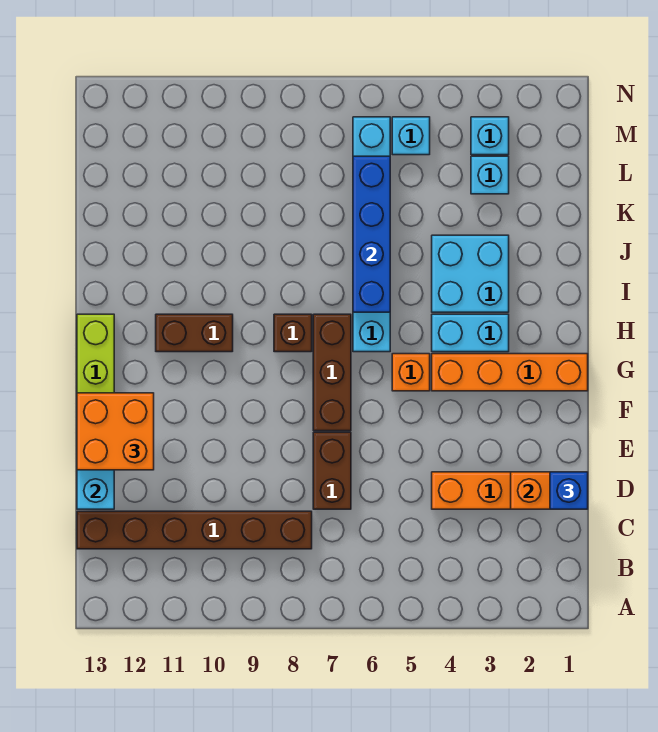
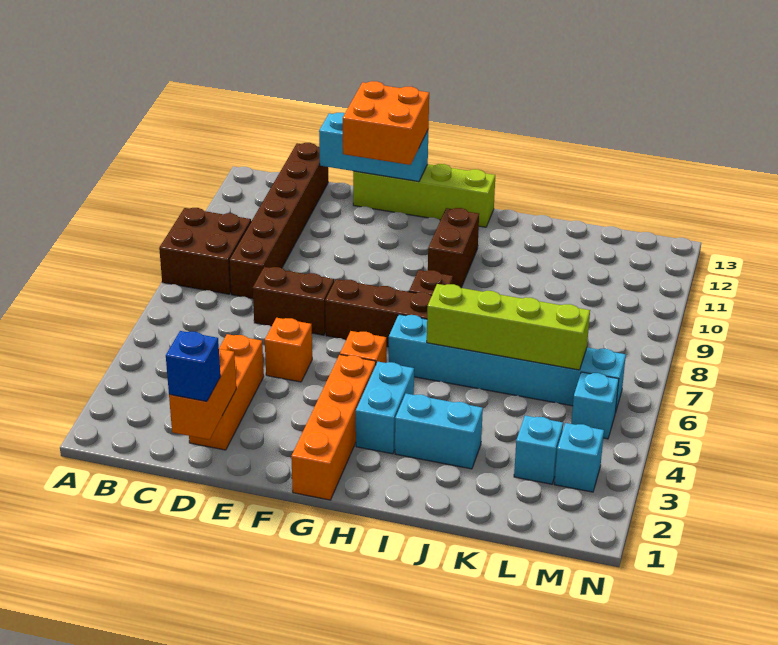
none -> brown 2x2 brick [159,208,251,294]
none -> orange 1x1 brick [265,318,312,382]
cyan 2x2 brick [432,235,509,312] -> cyan 1x2 brick [395,394,483,469]
blue 1x4 brick [353,156,390,312] -> lime 1x4 brick [427,284,590,370]

